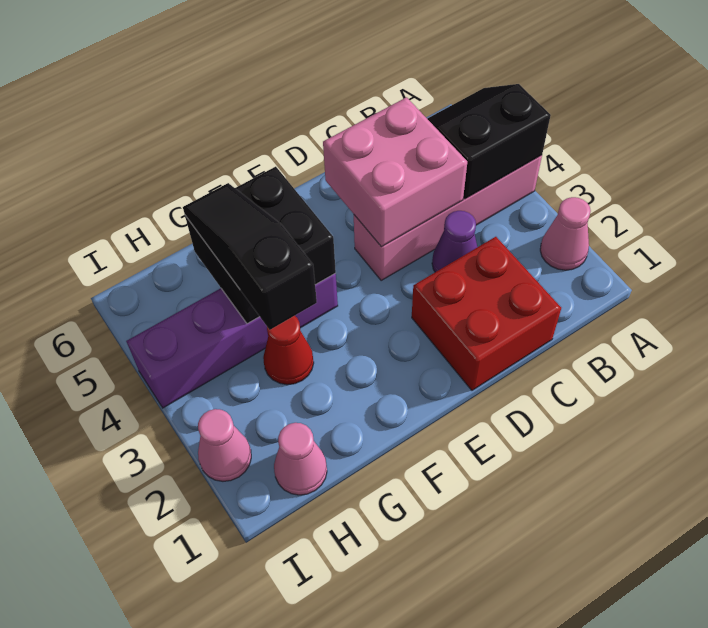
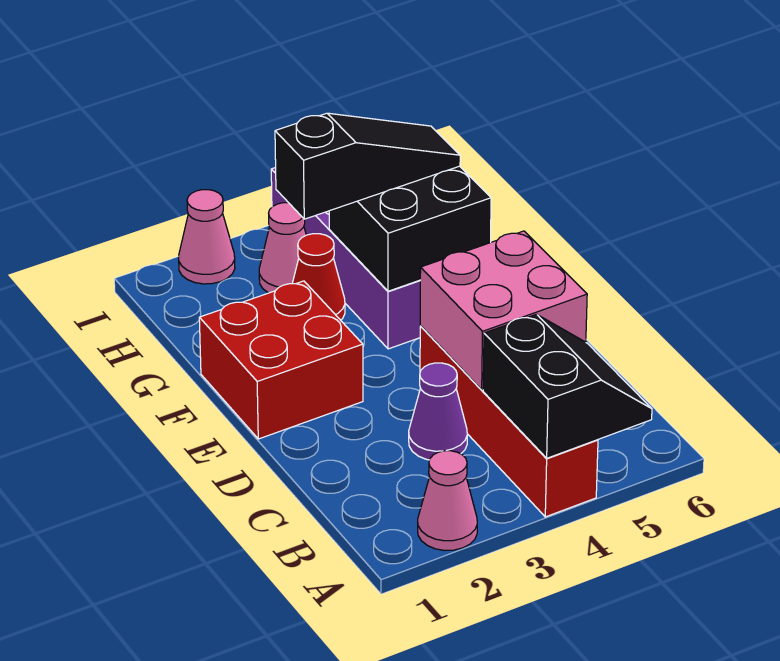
pink 1x4 brick [354,155,542,281] -> red 1x4 brick [420,326,598,517]
red 2x2 brick [412,237,561,390] -> red 2x2 brick moved to [199,281,363,439]
pink 1x1 cone [274,423,327,495] -> pink 1x1 cone moved to [259,203,306,293]

